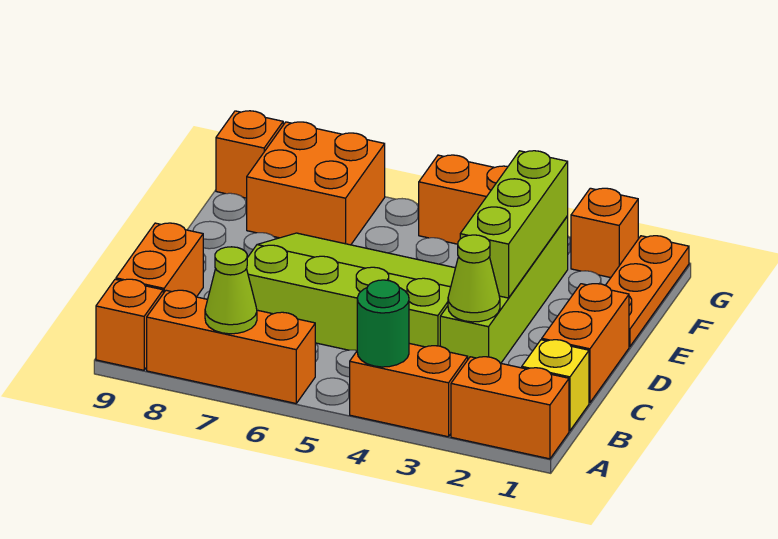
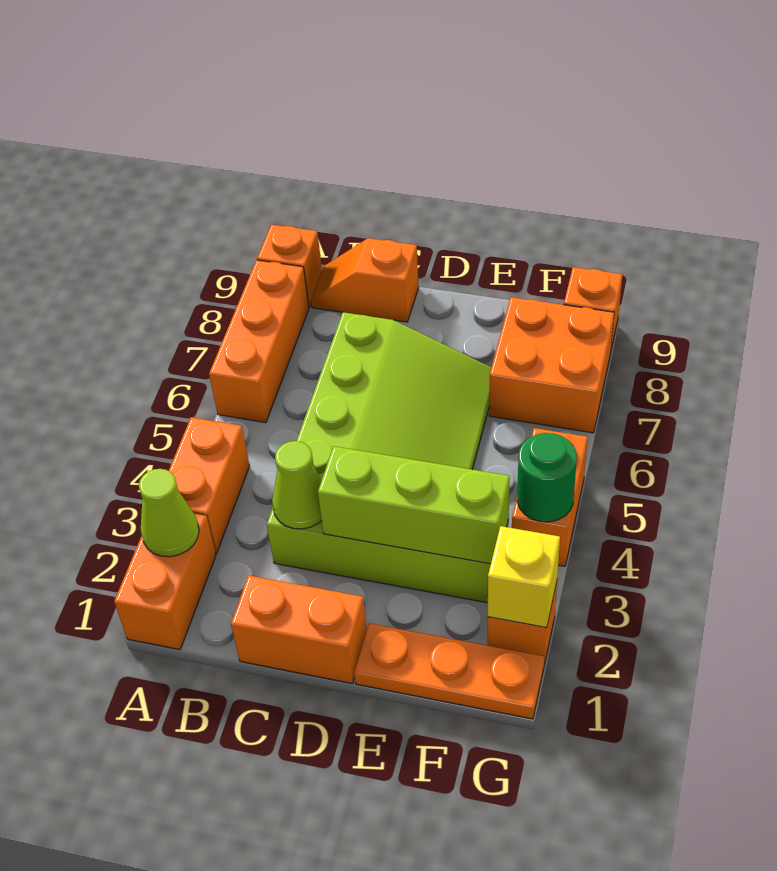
green 1x1 round brick [357,280,409,367] -> green 1x1 round brick moved to [517,433,577,522]
lime 1x1 cone [205,247,257,334] -> lime 1x1 cone moved to [139,469,199,557]
yellow 1x1 brick [522,340,589,431] -> yellow 1x1 brick moved to [488,526,560,628]
orange 1x2 brick [116,223,203,297] -> orange 1x2 slope [311,238,419,322]

